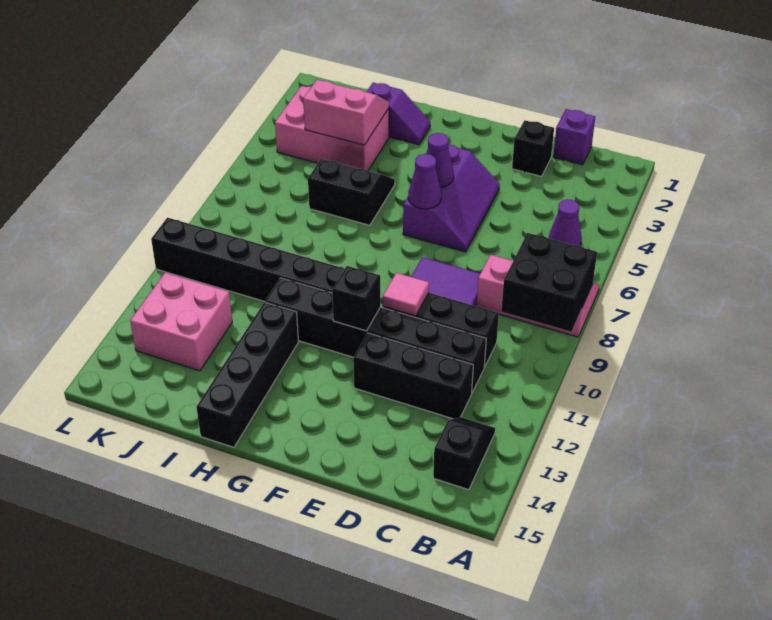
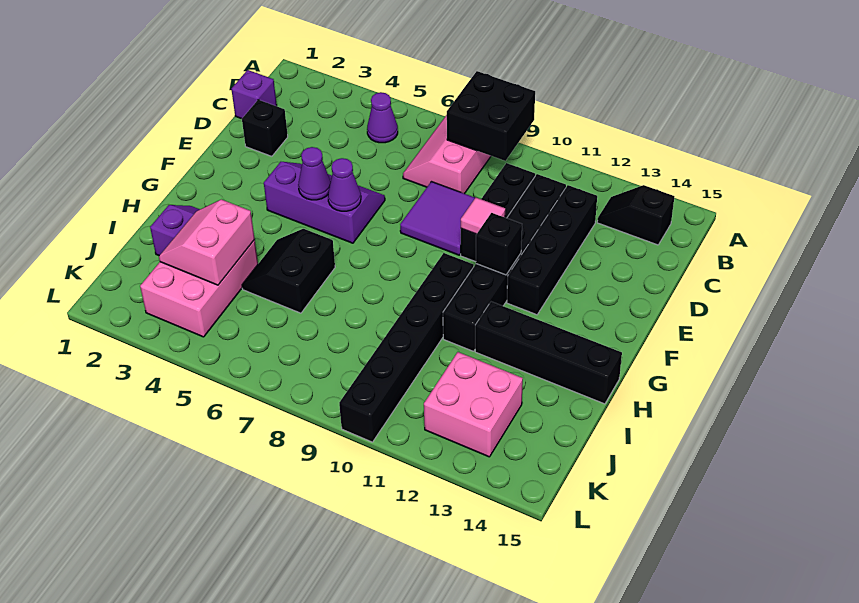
black 1x3 brick [353,333,473,419] -> black 1x4 brick [507,185,597,315]

